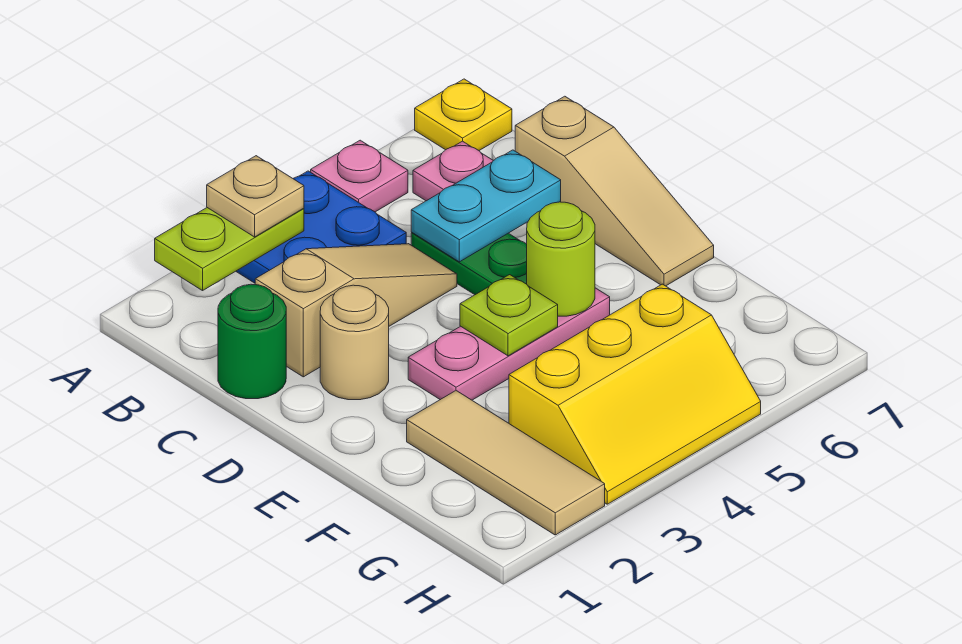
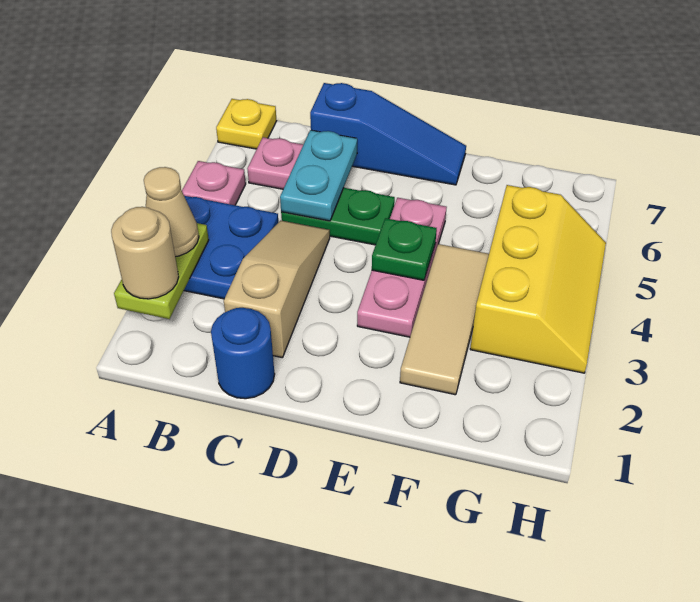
tan 1x1 plate [207,156,304,237] -> tan 1x1 cone [144,167,199,257]
green 1x1 round brick [218,284,286,399] -> blue 1x1 round brick [211,308,275,399]
tan 1x3 slope [515,96,714,286] -> blue 1x3 slope [310,83,466,185]
tan 1x1 round brick [320,285,389,400] -> tan 1x1 round brick moved to [111,207,179,299]
lime 1x1 plate [460,275,558,356] -> green 1x1 plate [372,218,437,280]
lime 1x1 round brick [527,202,595,316] -> none
tan 1x3 tile [407,391,605,535] -> tan 1x3 tile turned to [400,244,489,395]

